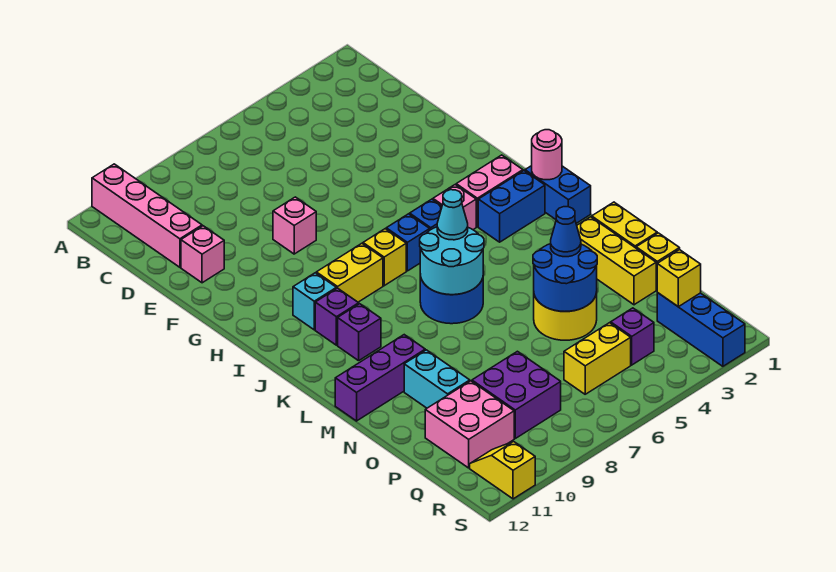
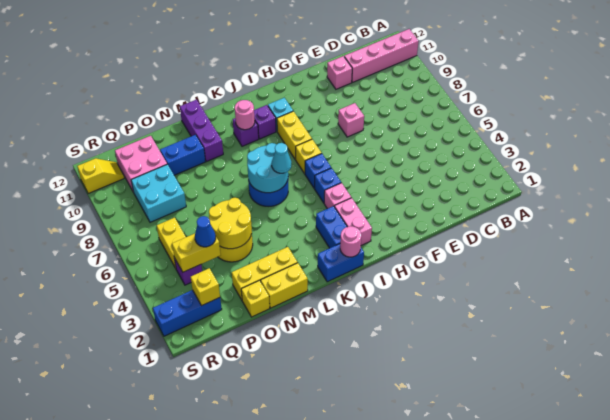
none -> pink 1x1 round brick [234,100,255,130]
blue 2x2 round brick [533,244,597,312] -> yellow 2x2 round brick [209,198,252,249]
blue 1x1 cone [551,207,581,257] -> blue 1x1 cone moved to [195,216,216,247]
cyan 1x2 brick [404,350,470,408] -> blue 1x2 brick [160,135,206,175]
none -> yellow 1x2 brick [172,233,221,272]
purple 2x2 brick [472,351,561,438] -> cyan 2x2 brick [131,164,186,222]

